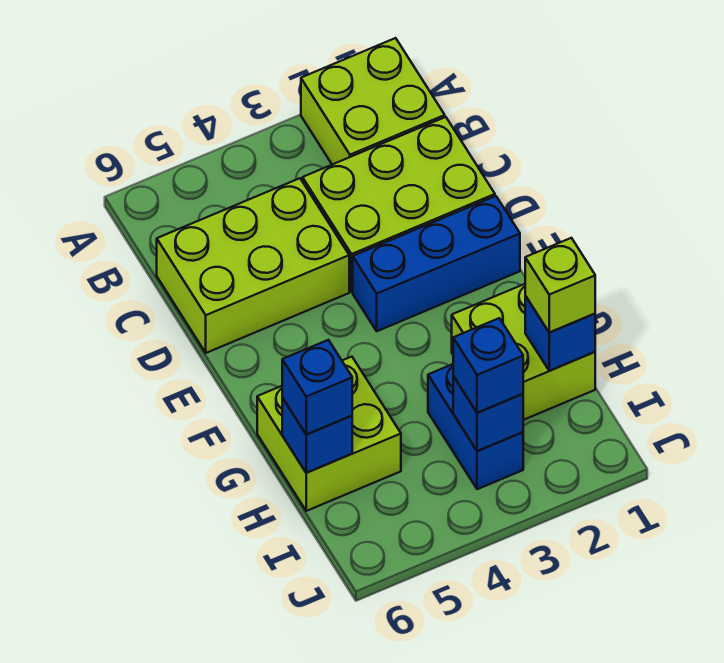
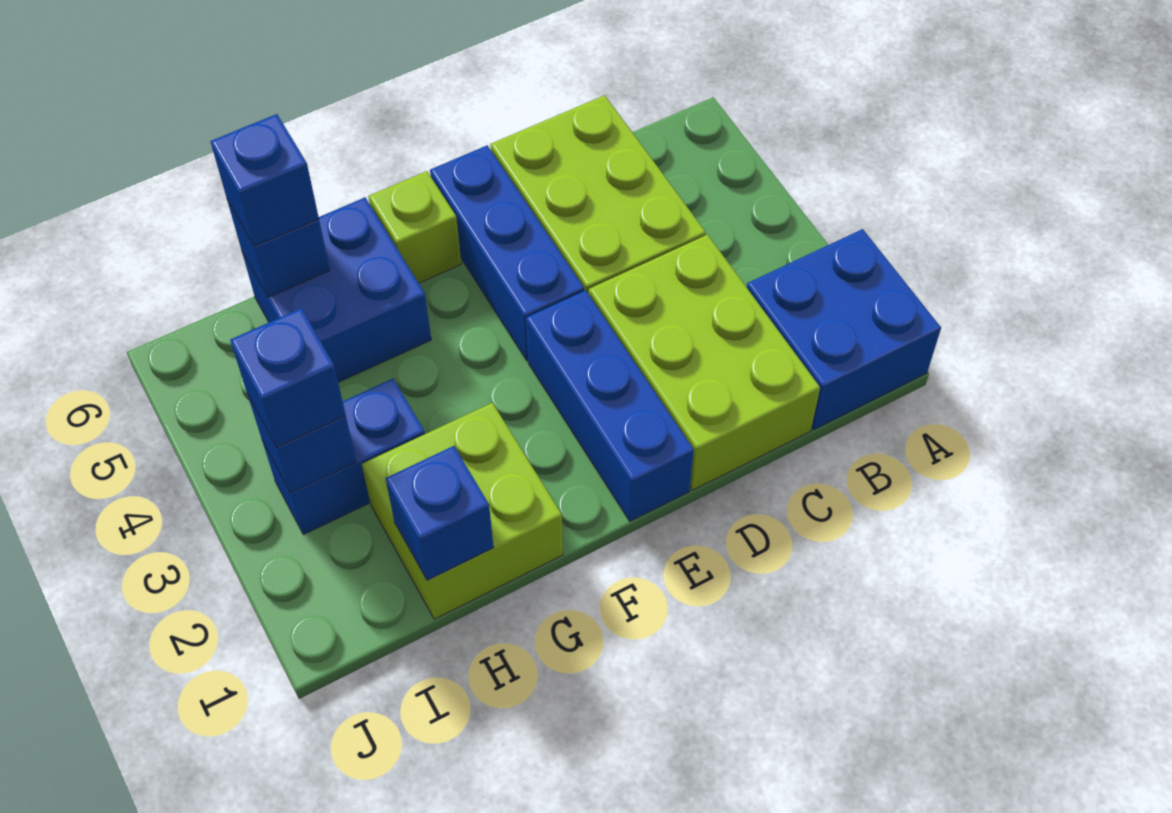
lime 2x2 brick [301,38,445,165] -> blue 2x2 brick [747,229,941,430]
none -> blue 1x3 brick [430,145,584,361]
lime 2x2 brick [257,357,401,511] -> blue 2x2 brick [242,198,431,382]
lime 1x1 brick [525,238,595,332] -> lime 1x1 brick moved to [368,171,461,283]

